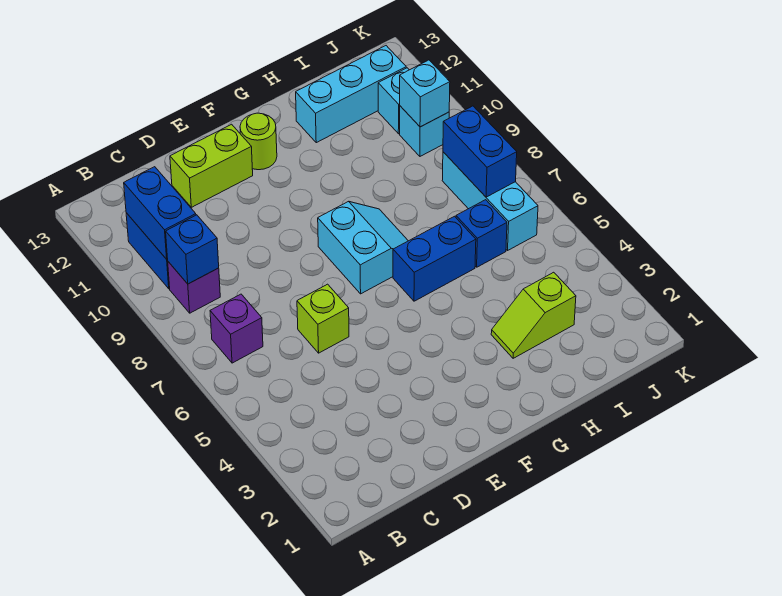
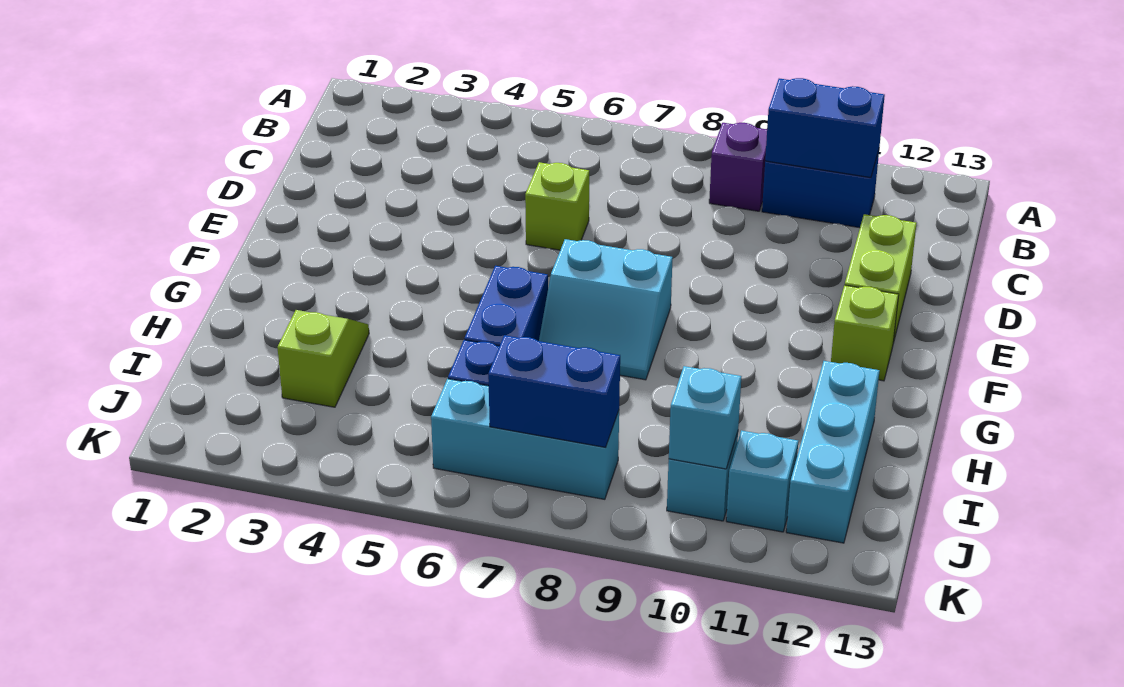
purple 1x1 brick [210,294,263,363] -> none
blue 1x1 brick [166,215,219,284] -> none
lime 1x1 round brick [240,113,277,170] -> lime 1x1 brick [831,285,899,381]

